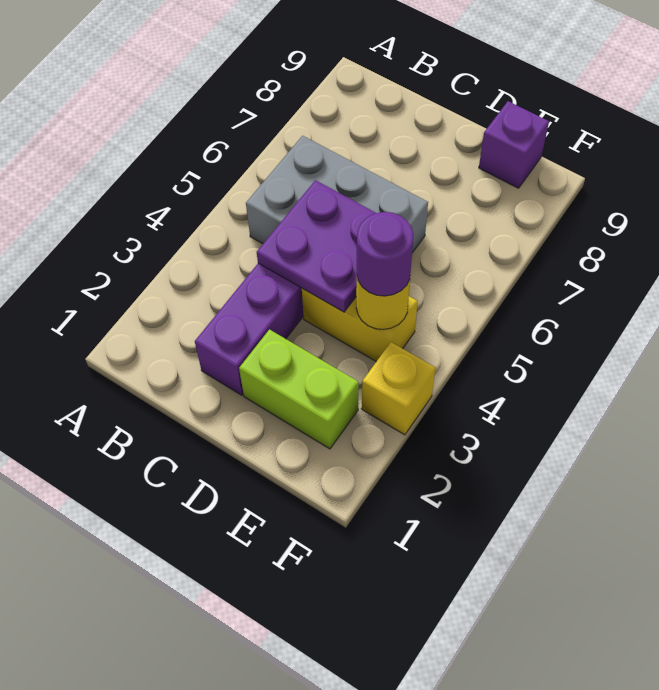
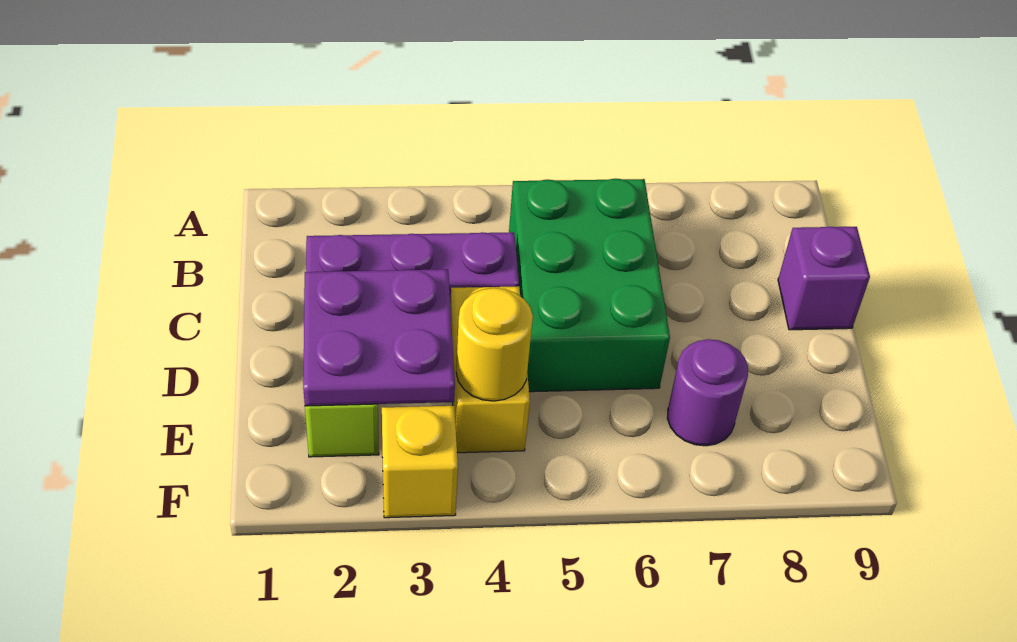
grey 2x3 brick [246,136,428,253] -> green 2x3 brick [509,179,670,392]
purple 2x2 plate [257,180,375,312] -> purple 2x2 plate moved to [303,269,455,406]
purple 1x1 round brick [357,212,414,296] -> purple 1x1 round brick moved to [667,339,748,446]
purple 1x1 brick [479,101,549,188] -> purple 1x1 brick moved to [778,227,870,330]

